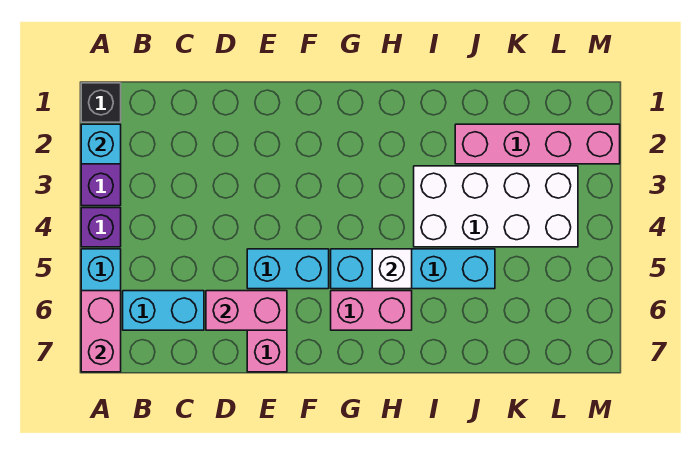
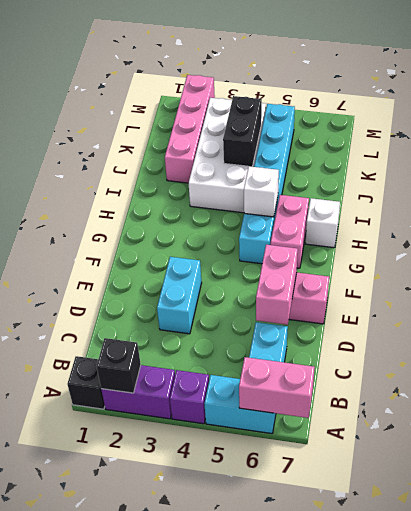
cyan 1x1 brick [81,124,121,164] -> black 1x1 brick [97,338,141,393]
cyan 1x2 brick [247,249,329,289] -> cyan 1x2 brick moved to [157,257,202,334]
cyan 1x4 brick [331,249,495,289] -> cyan 1x6 brick [239,104,295,264]
none -> white 1x1 brick [306,198,340,248]
none -> black 1x2 brick [223,96,262,167]

